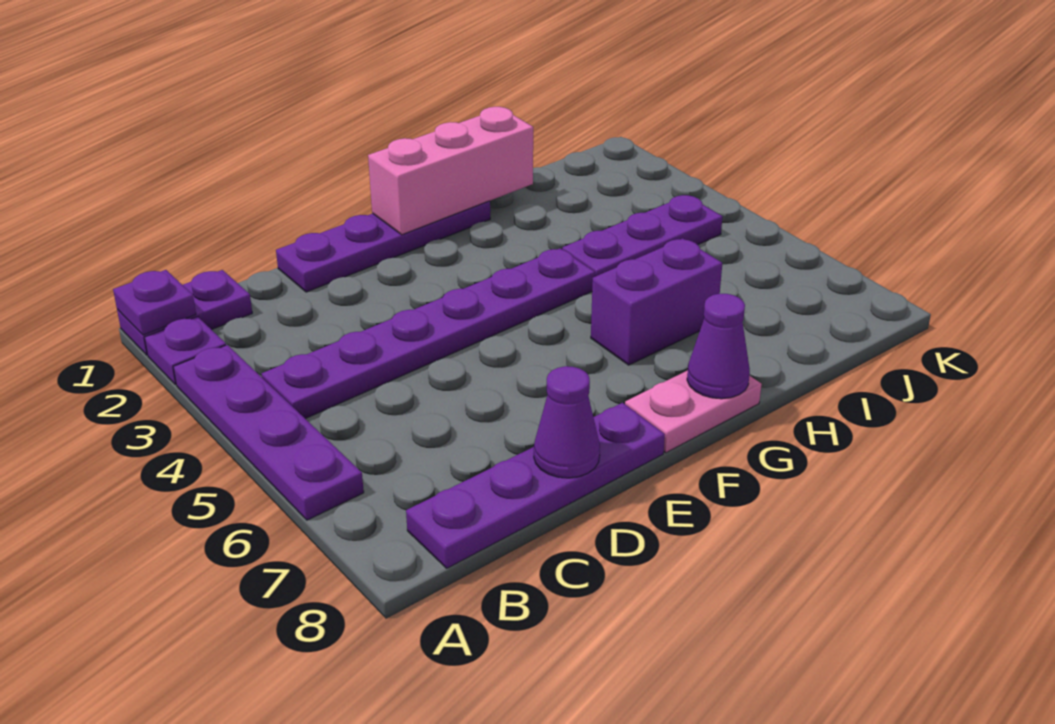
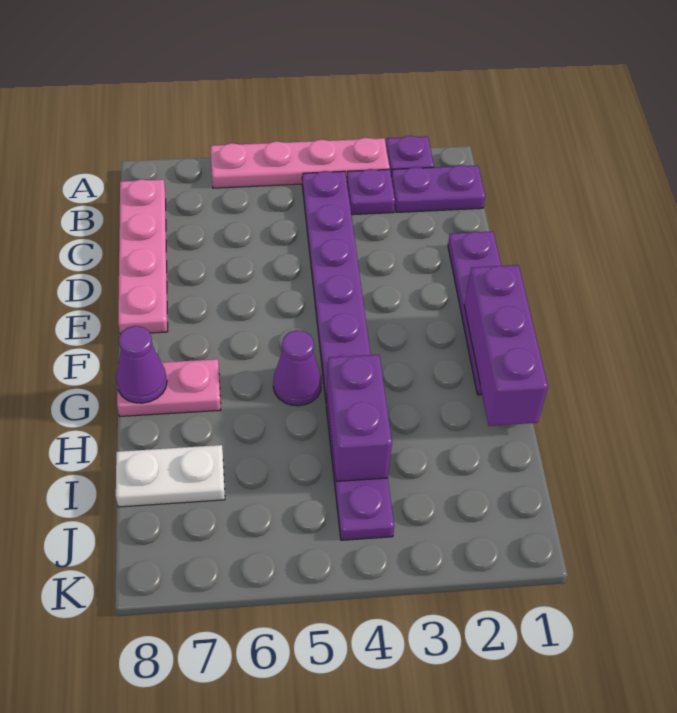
purple 1x2 plate [117,270,252,355] -> purple 1x2 plate turned to [391,165,485,212]
purple 1x1 plate [113,270,196,335] -> purple 1x1 plate moved to [347,169,395,215]
purple 1x4 plate [173,345,364,520] -> pink 1x4 plate [210,138,390,188]
purple 1x4 plate [406,403,665,568] -> pink 1x4 plate [118,179,168,334]
purple 1x1 cone [534,366,600,478] -> purple 1x1 cone moved to [273,330,322,406]
pink 1x3 brick [368,107,533,235] -> purple 1x3 brick [464,265,548,426]
pink 1x2 plate [625,370,762,453] -> pink 1x2 plate turned to [117,359,221,416]
purple 1x2 brick [591,238,722,365] -> purple 1x2 brick moved to [327,355,392,481]
none -> white 1x2 plate [116,445,225,507]

